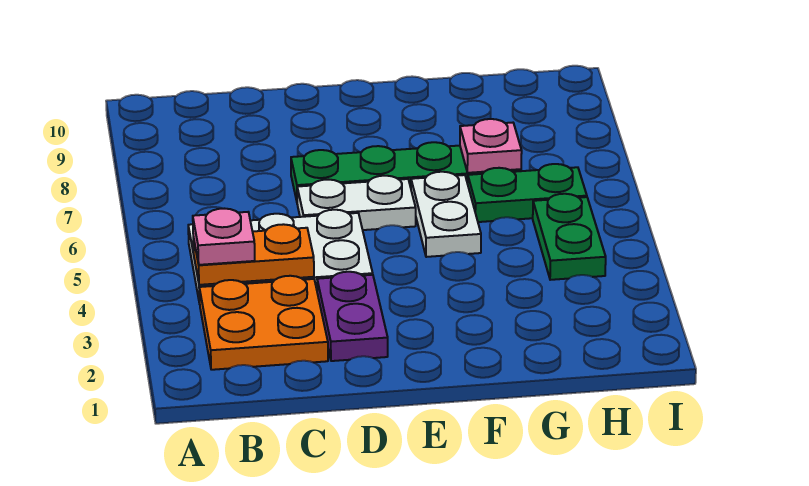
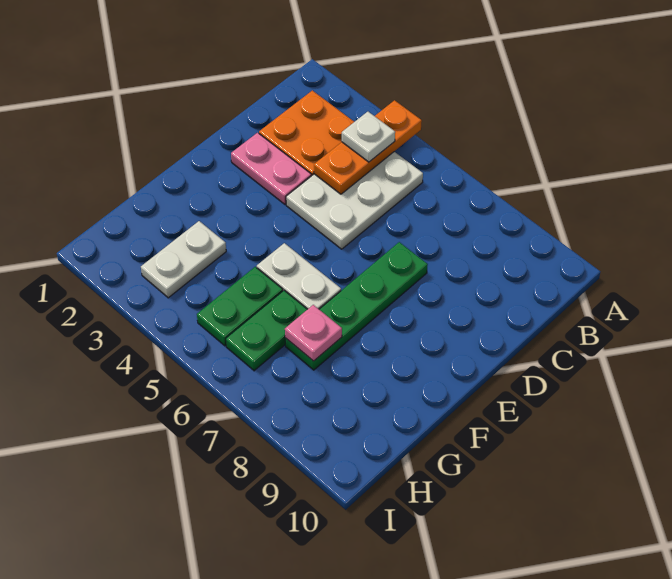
orange 1x2 plate [193,224,314,285] -> orange 1x3 plate [314,100,422,194]
pink 1x1 plate [193,209,255,265] -> white 1x1 plate [342,112,395,162]
purple 1x2 plate [317,272,388,361] -> pink 1x2 plate [231,133,311,204]
white 1x2 plate [297,176,416,230] -> white 1x2 plate moved to [141,221,226,298]
green 1x2 plate [533,194,606,280] -> green 1x2 plate turned to [197,267,283,346]

